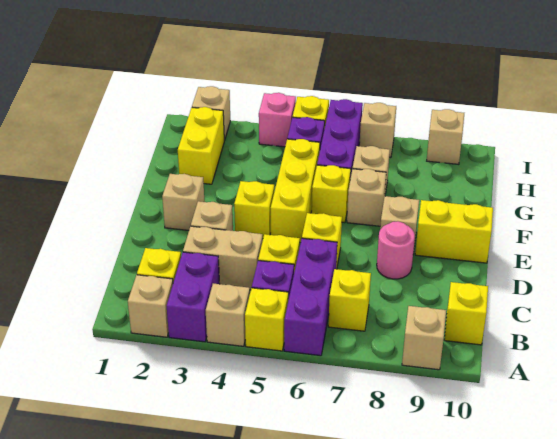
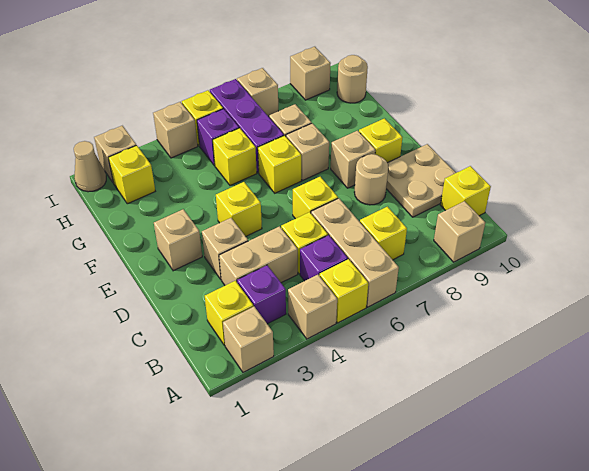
purple 1x2 brick [167,252,220,342] -> purple 1x1 brick [237,265,286,324]
purple 1x3 brick [284,238,337,356] -> tan 1x3 brick [311,198,399,307]
none -> tan 2x2 plate [386,144,456,217]
pink 1x1 round brick [377,221,415,279] -> tan 1x1 round brick [354,154,388,205]
yellow 1x3 brick [271,139,320,243] -> yellow 1x1 brick [213,128,257,186]
yellow 1x2 brick [415,200,493,263] -> yellow 1x1 brick [359,118,402,163]
yellow 1x2 brick [178,107,224,184] -> yellow 1x1 brick [108,145,155,204]
none -> tan 1x1 round brick [337,55,368,103]
none -> tan 1x1 cone [74,141,106,192]
pink 1x1 brick [259,93,296,147] -> tan 1x1 brick [153,102,198,158]

